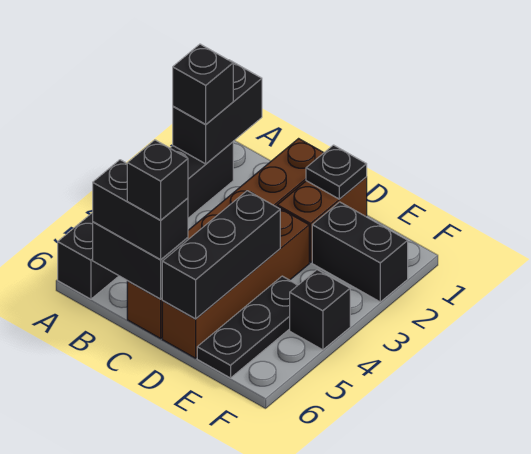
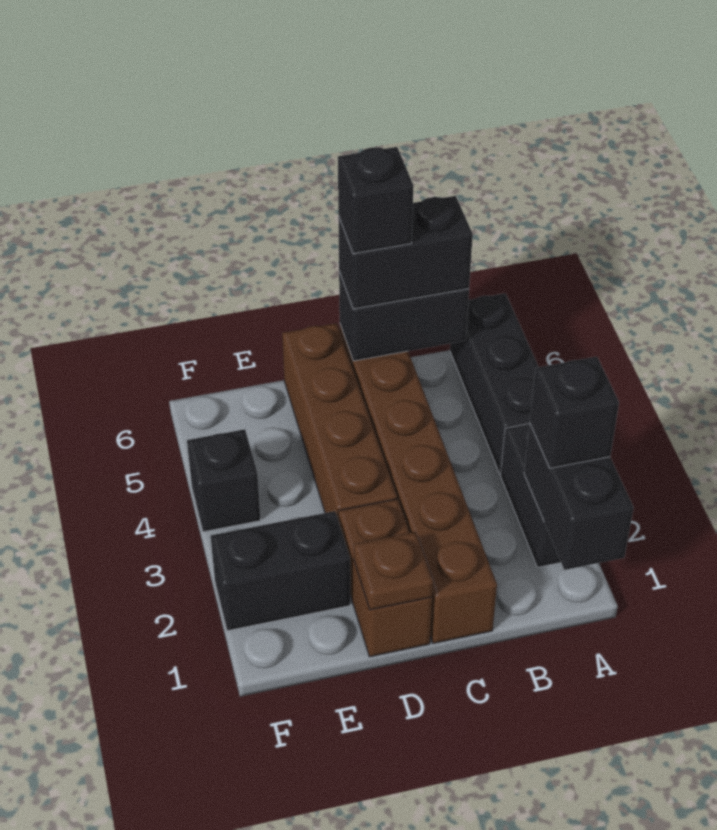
black 1x1 plate [306,145,367,199] -> brown 1x1 plate [354,532,433,610]
black 1x3 brick [162,191,280,319] -> none
black 1x3 plate [197,276,298,378] -> none

